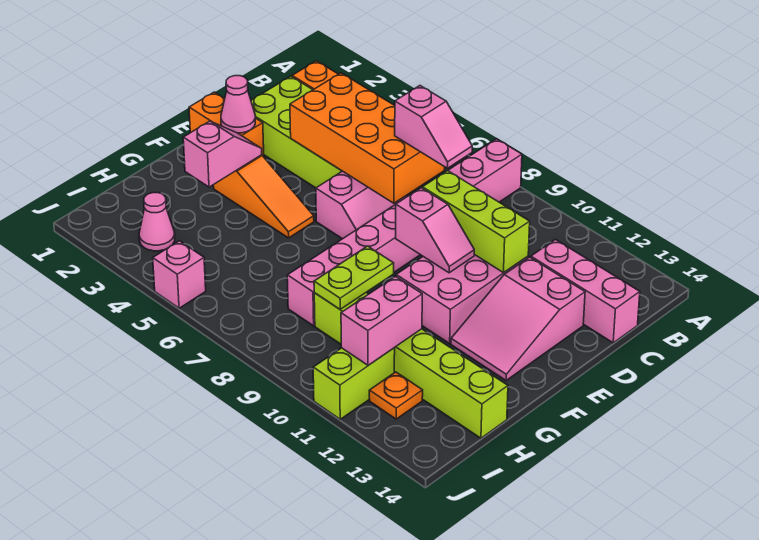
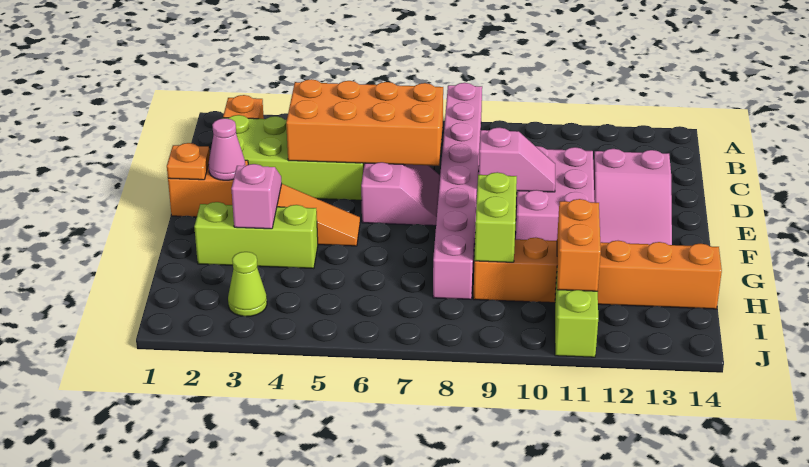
pink 1x2 slope [395,86,472,168] -> none
pink 1x3 brick [531,240,640,343] -> none
lime 1x3 brick [422,170,530,273] -> lime 1x3 brick moved to [194,202,318,269]
lime 1x2 plate [314,246,394,309] -> lime 1x2 brick [474,172,517,262]
lime 1x6 brick [314,293,508,438] -> orange 1x6 brick [473,237,722,309]
pink 1x2 brick [341,277,422,365] -> orange 1x2 brick [557,199,601,291]
pink 1x1 cone [139,193,175,251] -> lime 1x1 cone [228,252,267,317]
orange 1x1 plate [369,372,423,419] -> orange 1x1 plate moved to [167,143,210,180]
pink 1x1 brick [153,241,206,308] -> none

